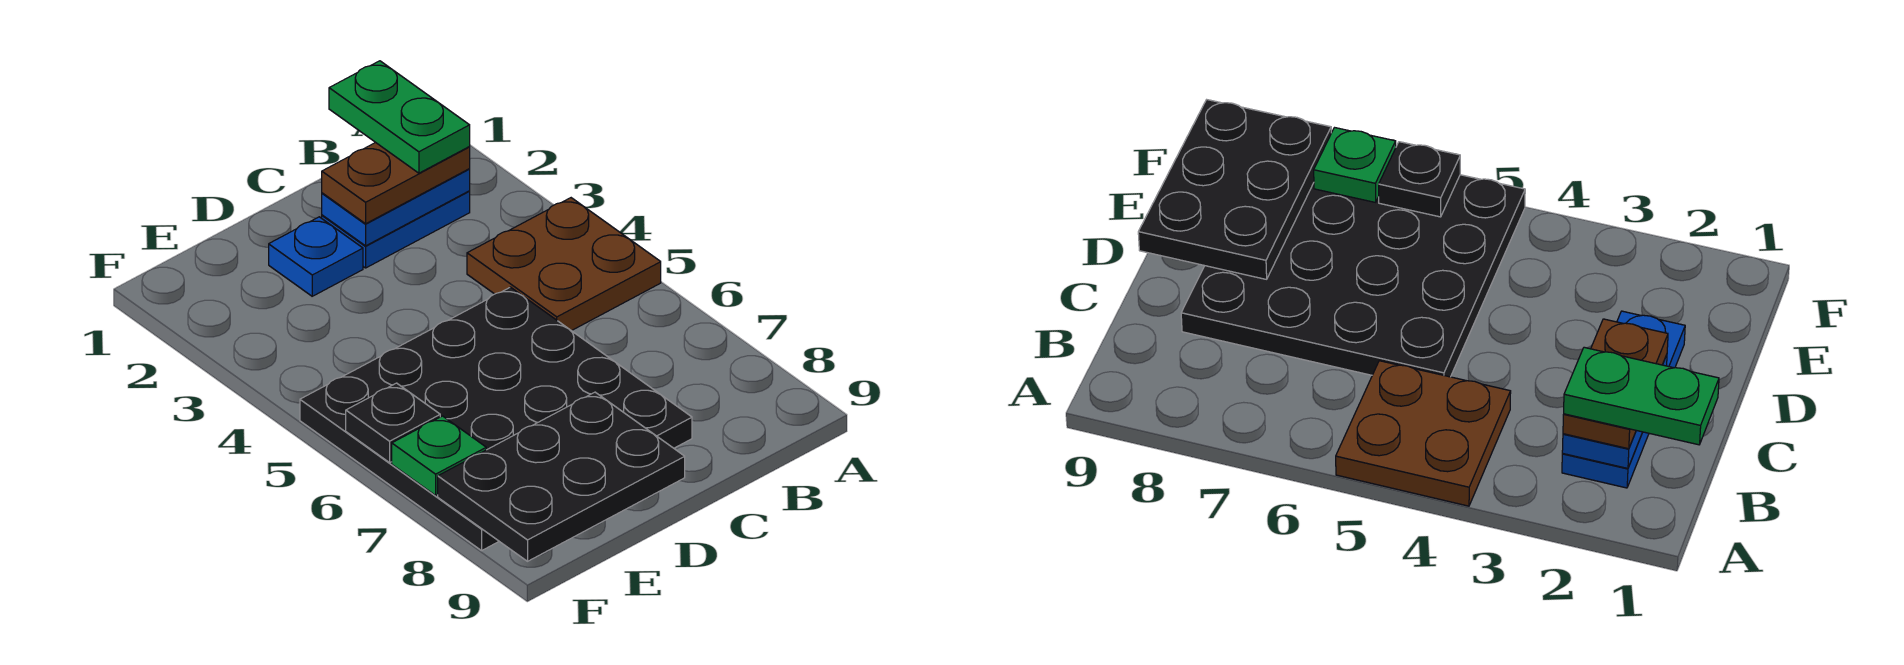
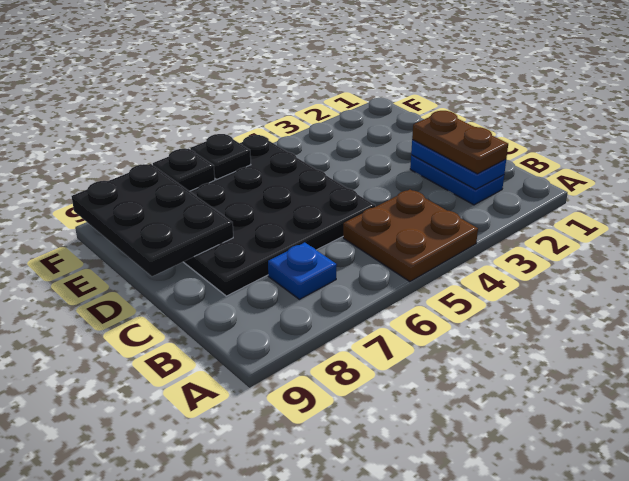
green 1x2 plate [329,61,470,173] -> none
blue 1x1 plate [269,217,363,296] -> blue 1x1 plate moved to [268,242,337,299]
green 1x1 plate [392,416,486,495] -> black 1x1 plate [153,149,215,191]

